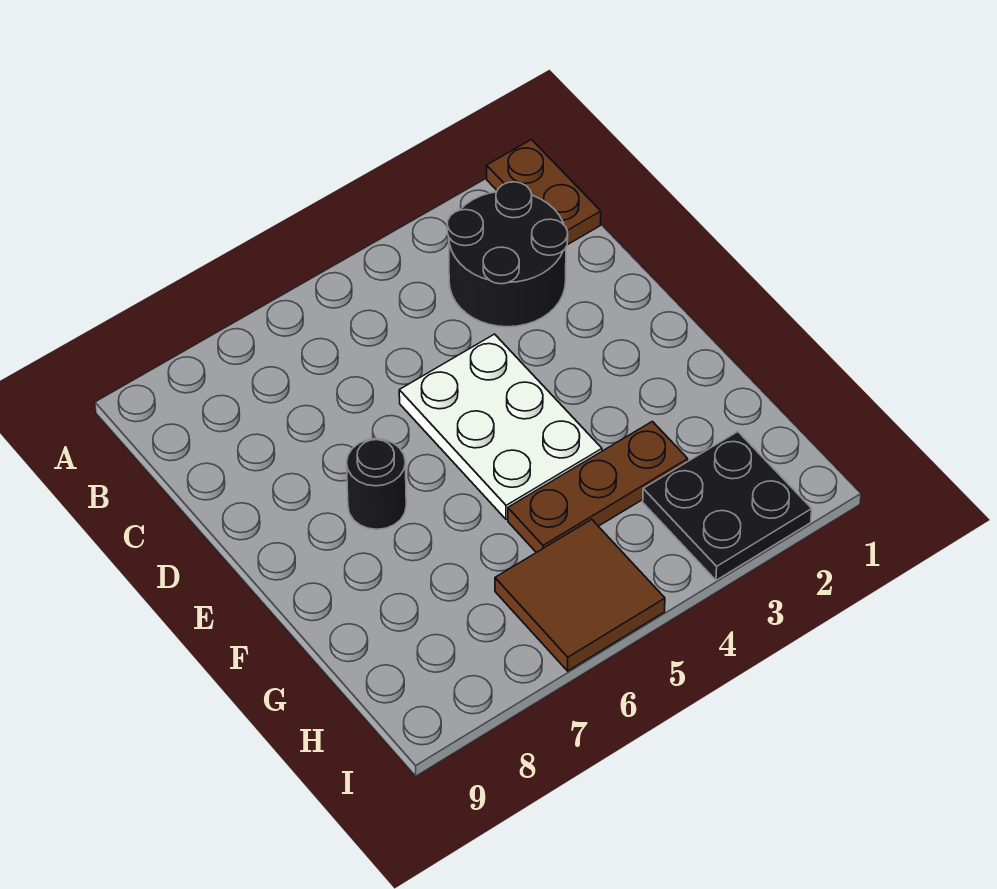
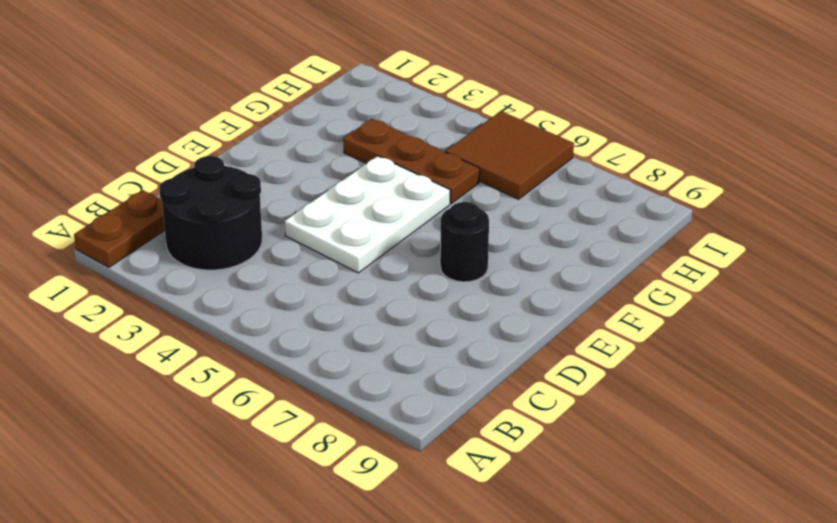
black 2x2 plate [643,432,812,580] -> none

